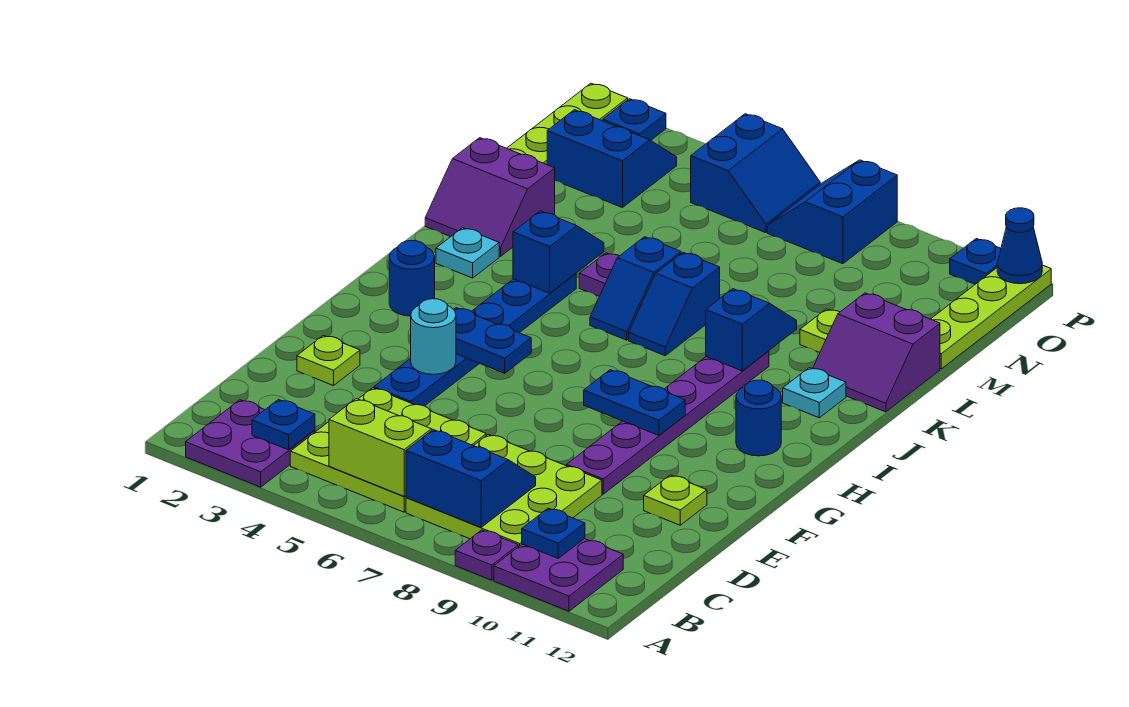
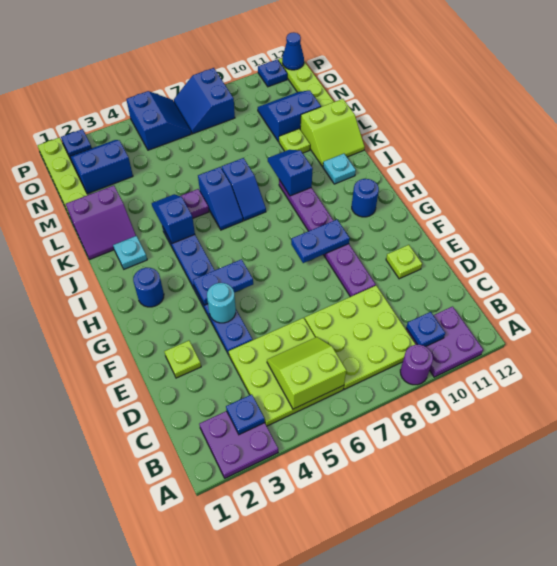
purple 1x1 plate [455,530,518,580] -> purple 1x1 round brick [400,345,433,385]
blue 2x2 slope [406,430,536,527] -> blue 2x2 slope moved to [258,90,321,142]
purple 2x2 slope [813,293,940,412] -> lime 2x2 slope [300,99,365,167]

